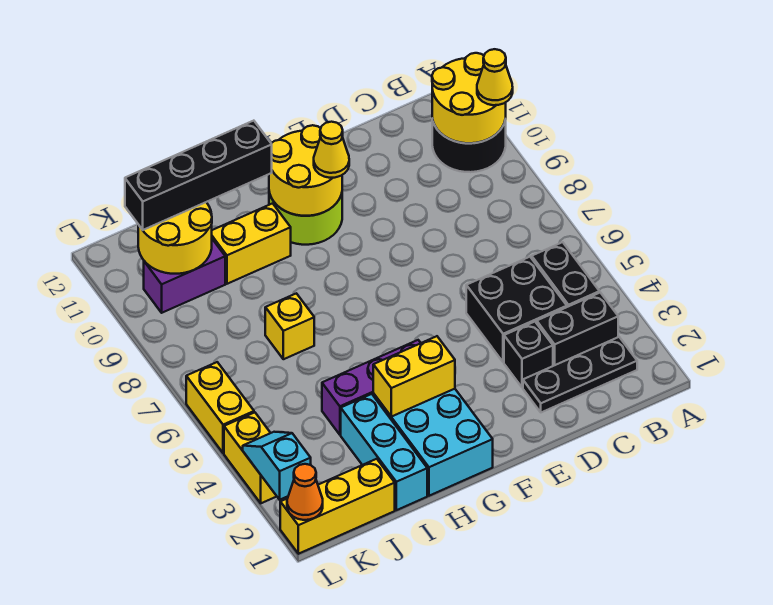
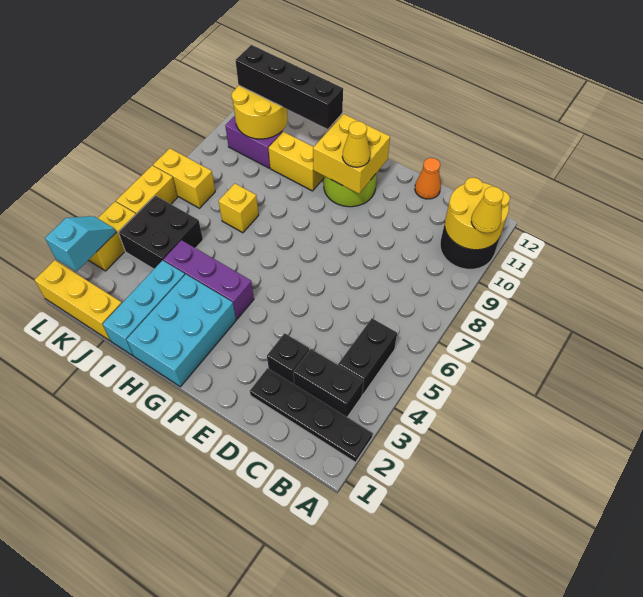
black 1x3 plate [523,337,637,412] -> black 1x4 plate [250,368,373,462]
black 2x2 brick [466,257,567,362] -> black 2x2 brick moved to [118,195,203,269]
yellow 2x2 round brick [269,125,342,216] -> yellow 2x2 brick [313,114,390,194]
yellow 1x2 brick [373,336,455,417] -> yellow 1x2 brick moved to [153,148,215,208]
orange 1x1 cone [287,464,323,520] -> orange 1x1 cone moved to [415,158,441,199]

